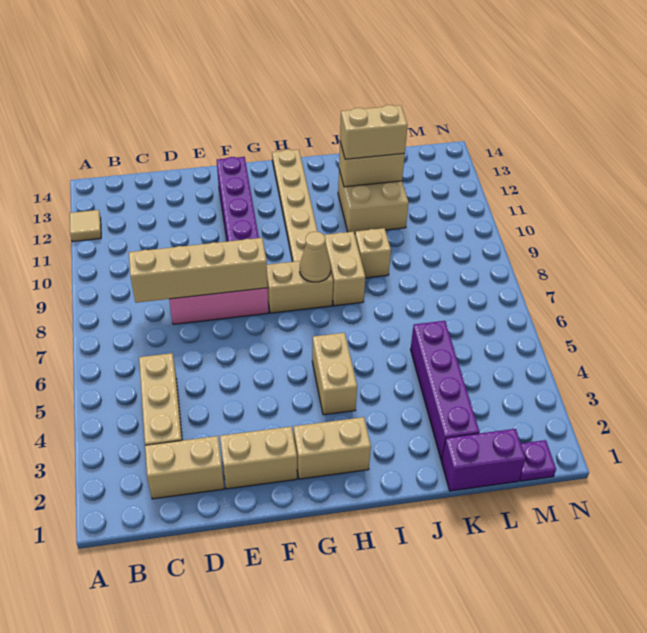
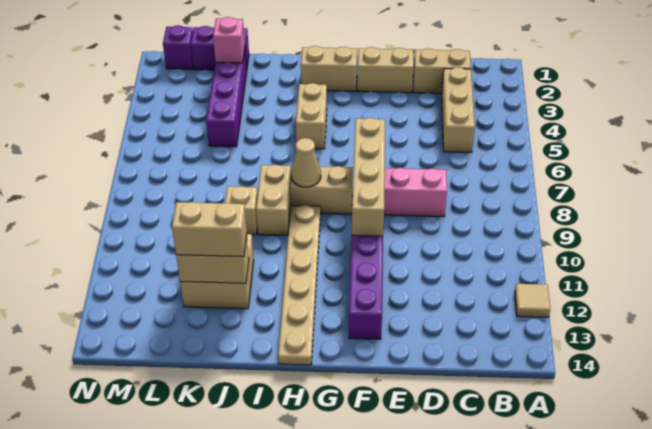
tan 1x4 brick [129,238,268,303] -> tan 1x4 brick turned to [352,118,385,236]
none -> pink 1x1 brick [213,17,245,63]
purple 1x1 plate [520,440,556,481] -> purple 1x1 brick [163,25,193,69]

